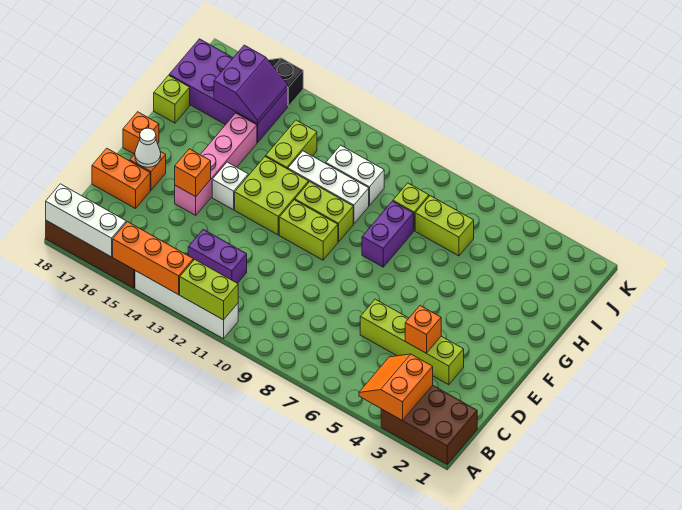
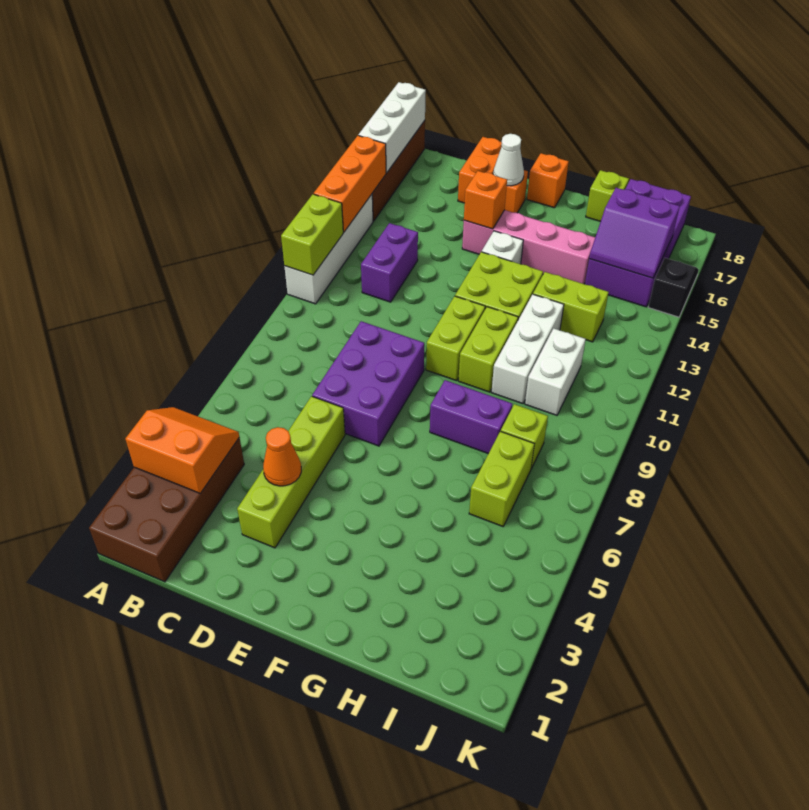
brown 2x3 brick [381,385,477,464] -> brown 2x4 brick [89,438,244,582]
orange 1x1 brick [405,306,441,353] -> orange 1x1 cone [263,427,301,486]
none -> purple 2x3 brick [312,321,424,446]

